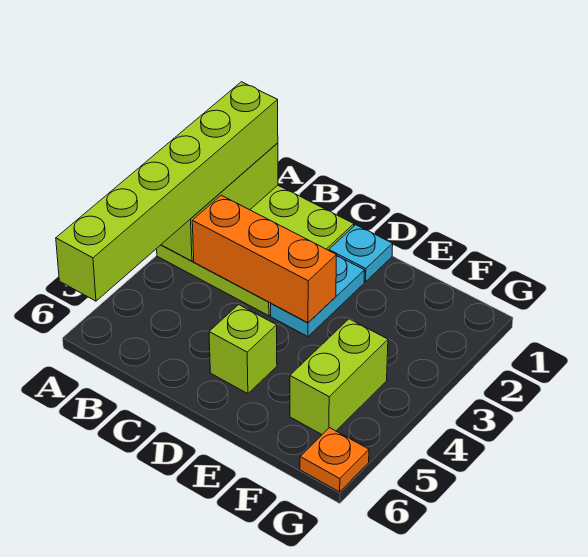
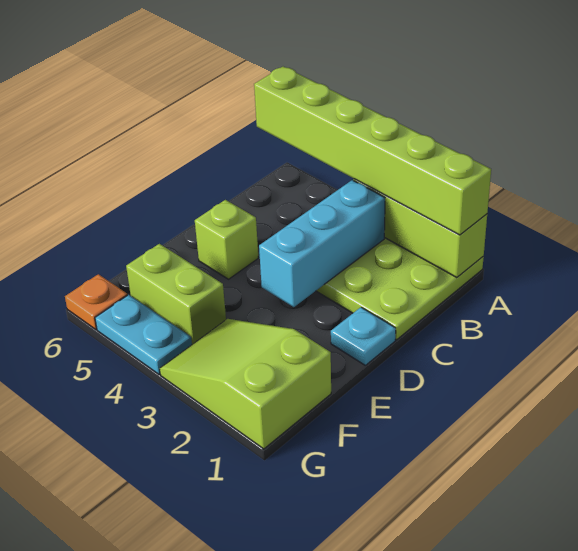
orange 1x3 brick [192,195,337,323] -> cyan 1x3 brick [259,180,385,307]
cyan 1x2 plate [271,256,365,337] -> cyan 1x2 plate moved to [95,295,192,374]
none -> lime 2x3 slope [160,319,331,449]

